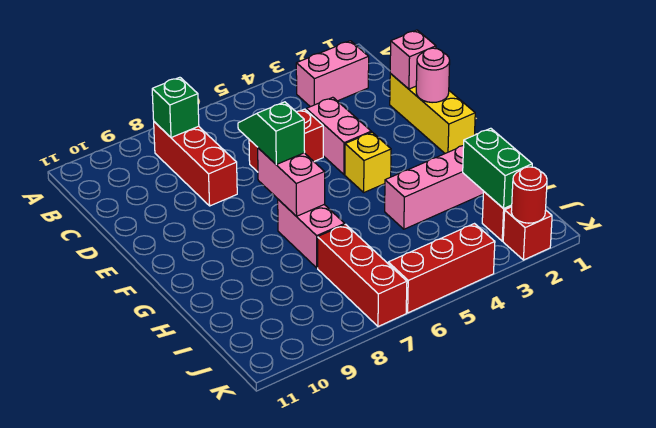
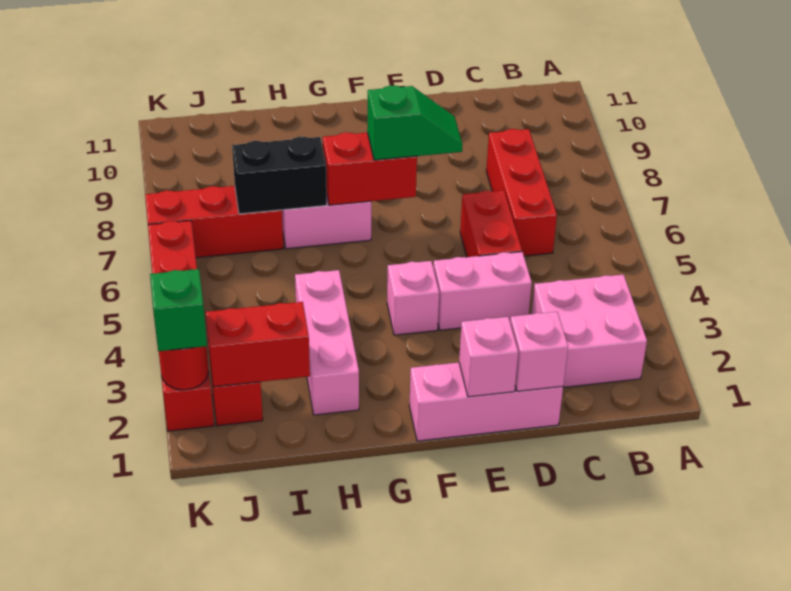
pink 1x2 brick [296,41,369,107] -> pink 2x2 brick [532,275,647,387]
red 1x3 brick [154,122,237,206] -> red 1x3 brick turned to [486,129,557,256]
green 1x1 brick [152,77,199,138] -> green 1x1 brick moved to [150,269,207,351]
yellow 1x3 brick [390,74,475,153] -> pink 1x3 brick [409,363,563,441]
pink 1x1 round brick [416,48,450,103] -> pink 1x1 brick [459,317,518,397]
yellow 1x1 brick [345,132,391,192] -> pink 1x1 brick [387,261,439,335]
pink 1x2 brick [258,148,325,216] -> red 1x2 brick [323,132,417,205]
none -> black 1x2 brick [232,137,327,214]
green 1x2 brick [463,128,532,209] -> red 1x2 brick [206,302,310,387]

